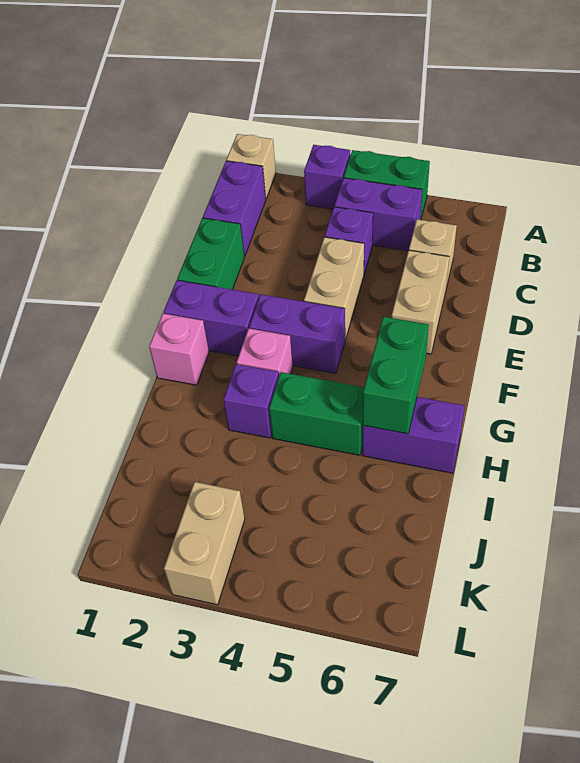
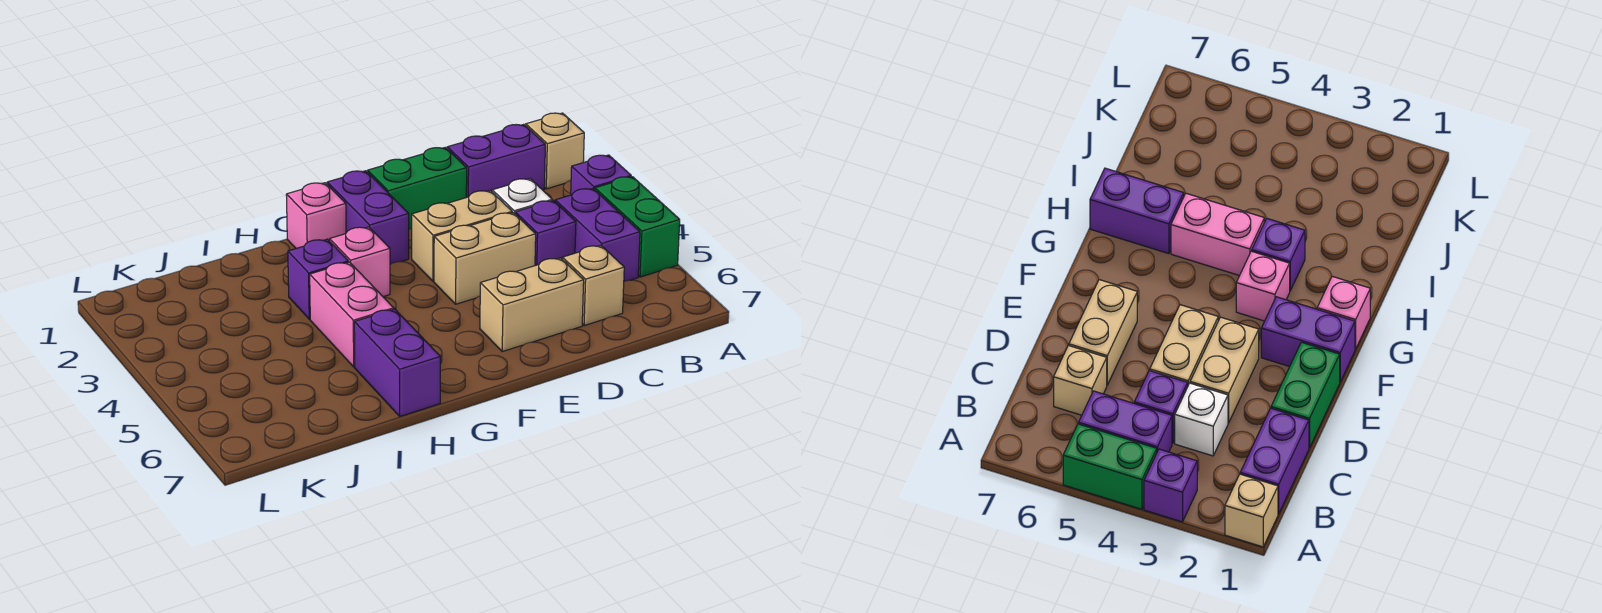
none -> white 1x1 brick [492,179,552,214]
purple 1x2 brick [249,294,345,374] -> none
green 1x2 brick [363,317,429,434] -> none
green 1x2 brick [269,372,364,455] -> pink 1x2 brick [310,262,394,367]
tan 1x2 brick [164,482,245,605] -> tan 1x2 brick moved to [412,190,512,281]

